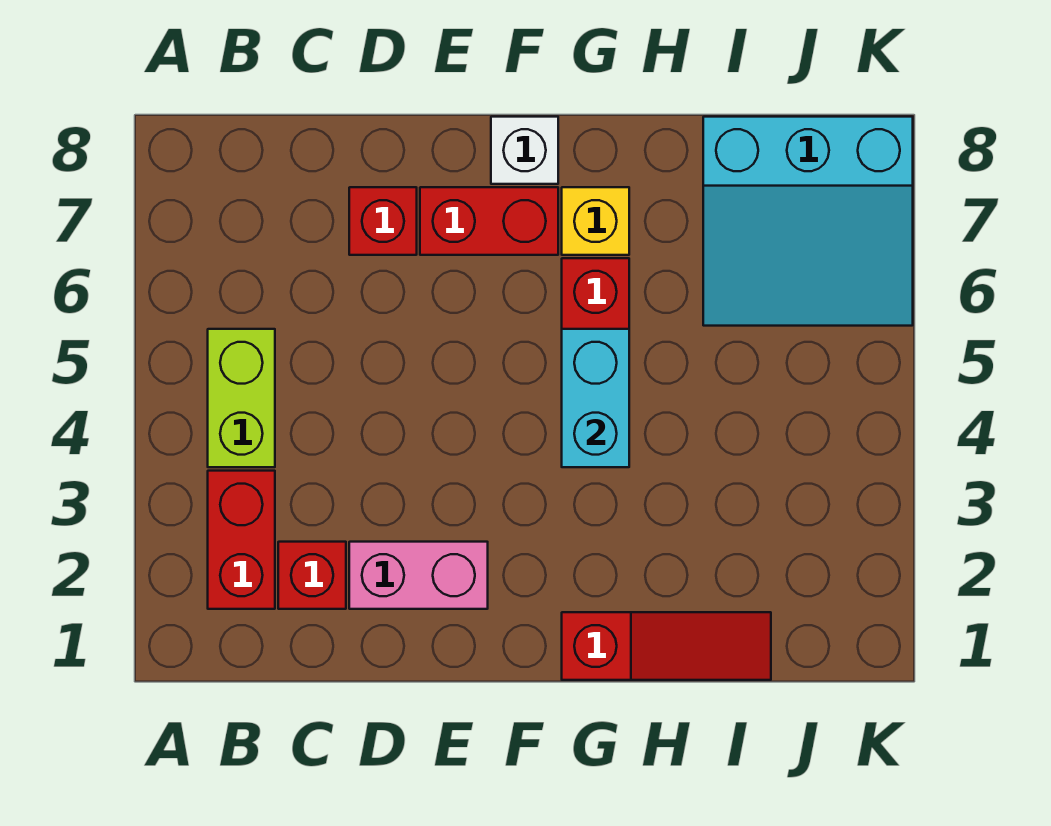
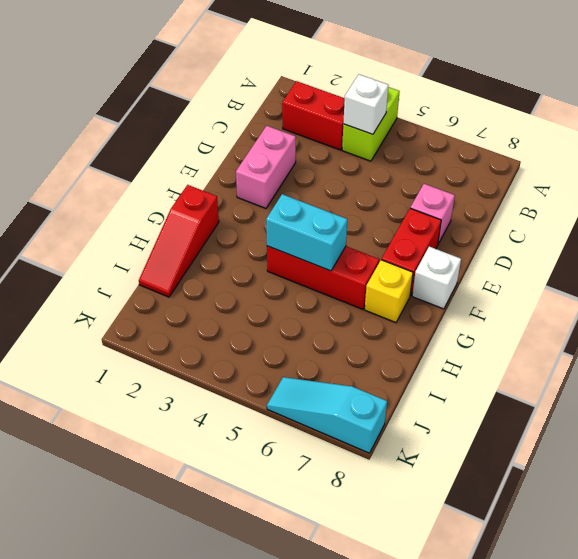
lime 1x2 brick [208,329,275,467] -> lime 1x2 brick turned to [342,87,400,161]
none -> white 1x1 brick [343,74,389,134]
red 1x1 brick [278,542,346,609] -> none
red 1x1 brick [349,187,417,255] -> pink 1x1 brick [410,184,455,244]
cyan 3x3 slope [703,117,913,326] -> cyan 1x3 slope [267,377,387,453]

